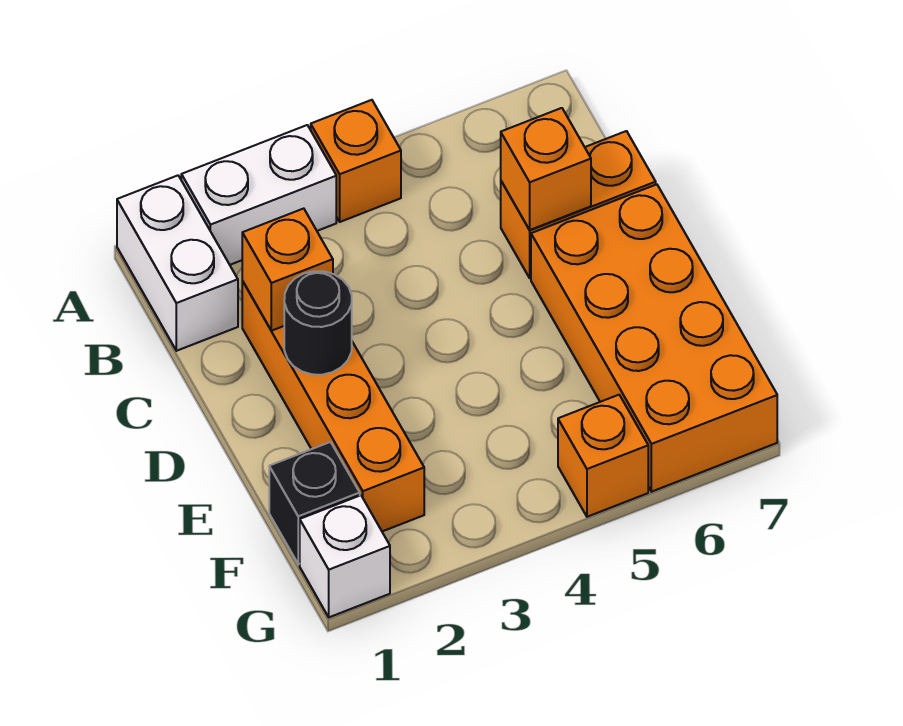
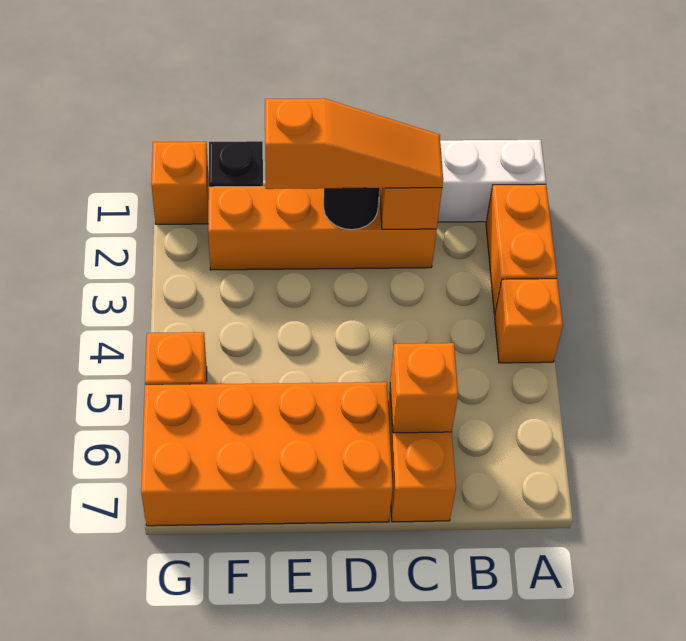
white 1x2 brick [181,125,336,265] -> orange 1x2 brick [486,184,557,314]
none -> orange 1x3 slope [265,98,443,189]
white 1x1 brick [300,495,390,617] -> orange 1x1 brick [151,142,209,224]

